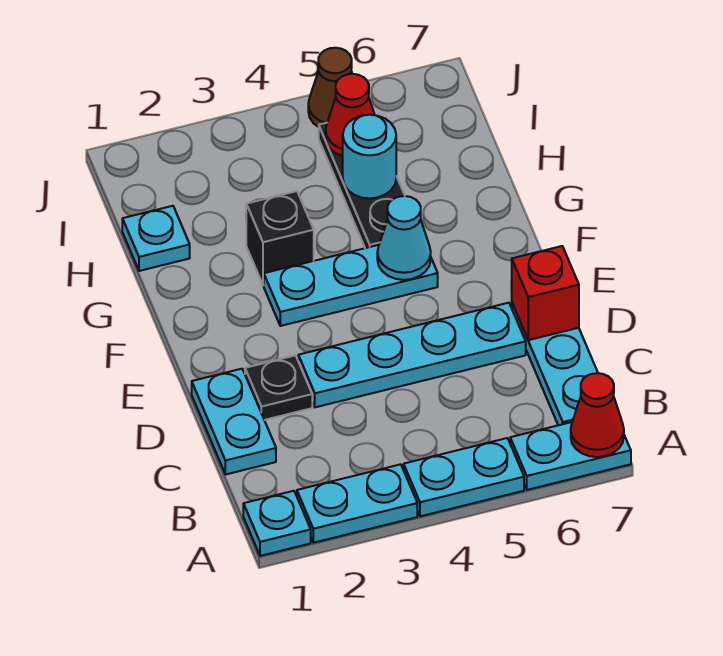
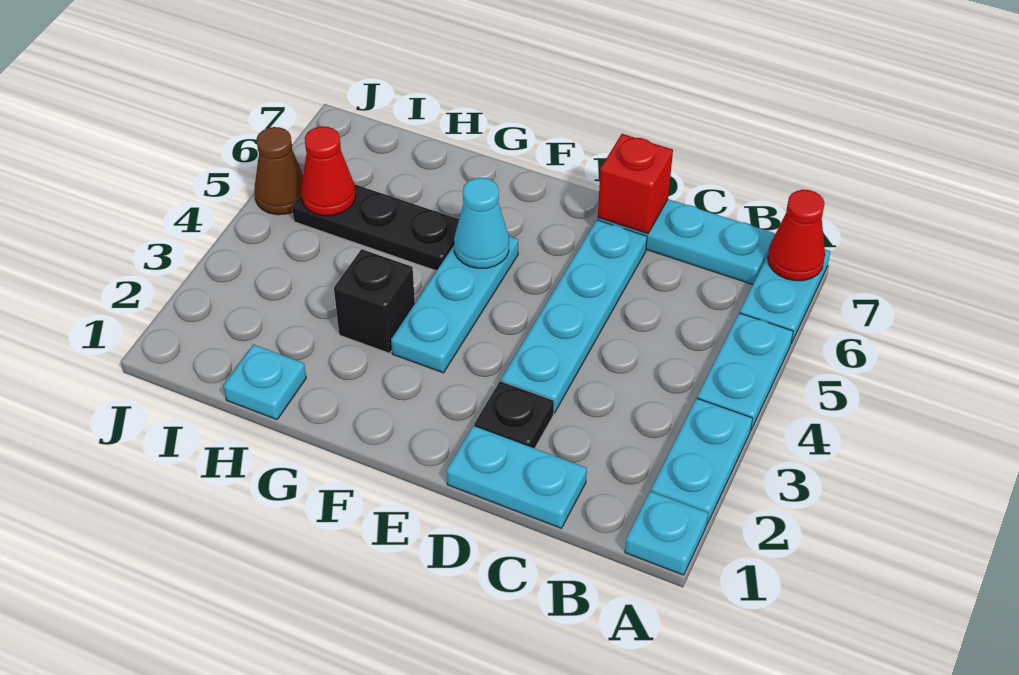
cyan 1x1 round brick [343,115,396,198] -> none

